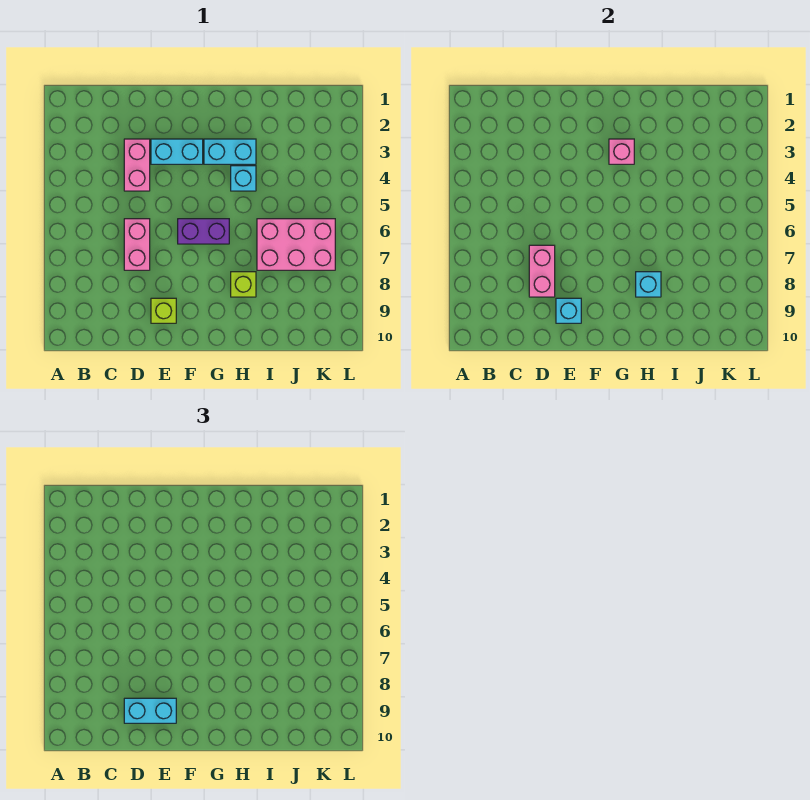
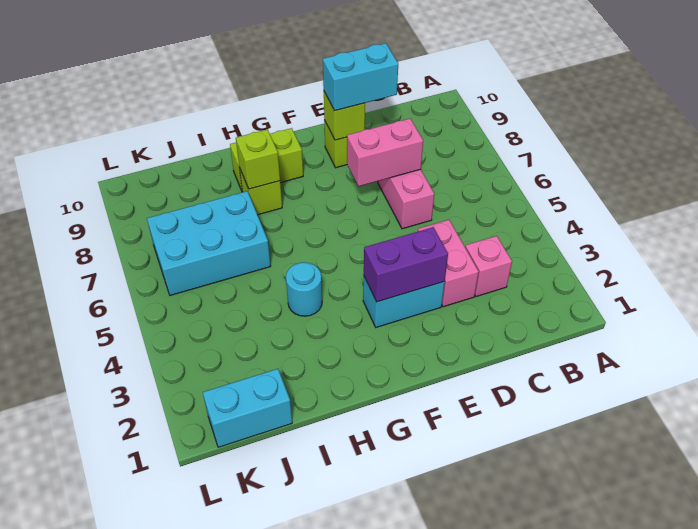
pink 1x2 brick [529,245,555,297] -> pink 1x2 brick turned to [347,119,423,186]
cyan 1x1 brick [556,298,581,323] -> lime 1x1 brick [324,92,365,140]
purple 1x2 brick [178,219,229,244] -> purple 1x2 brick moved to [364,227,448,302]
cyan 1x2 brick [204,139,256,164] -> cyan 1x2 brick moved to [203,369,292,447]
pink 1x1 brick [609,139,634,164] -> pink 1x1 brick moved to [465,236,512,297]
none -> lime 1x2 brick [230,128,303,191]
cyan 1x1 brick [231,166,256,191] -> cyan 1x1 round brick [286,262,322,316]
cyan 1x1 brick [636,272,661,297] -> lime 1x1 brick [236,129,280,189]
pink 2x3 brick [257,219,335,270] -> cyan 2x3 brick [147,191,271,295]

